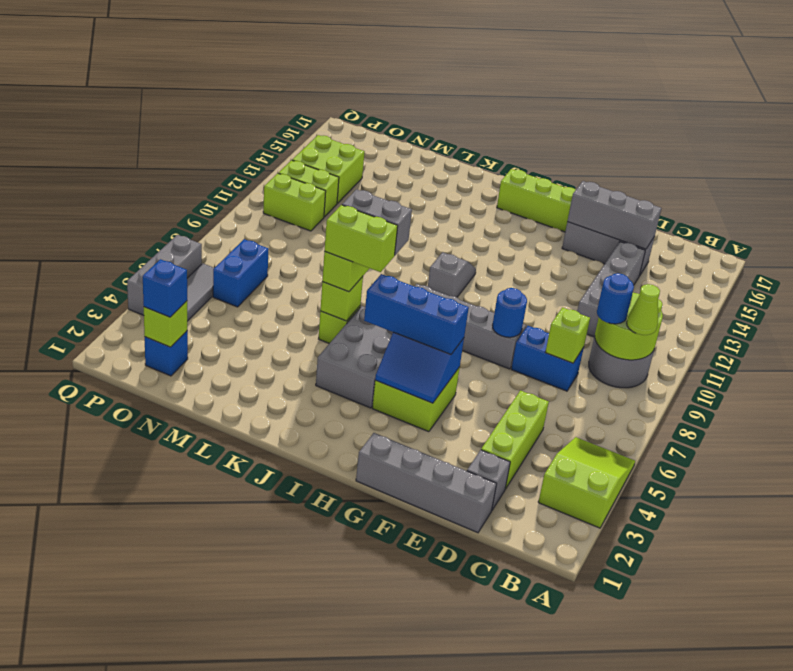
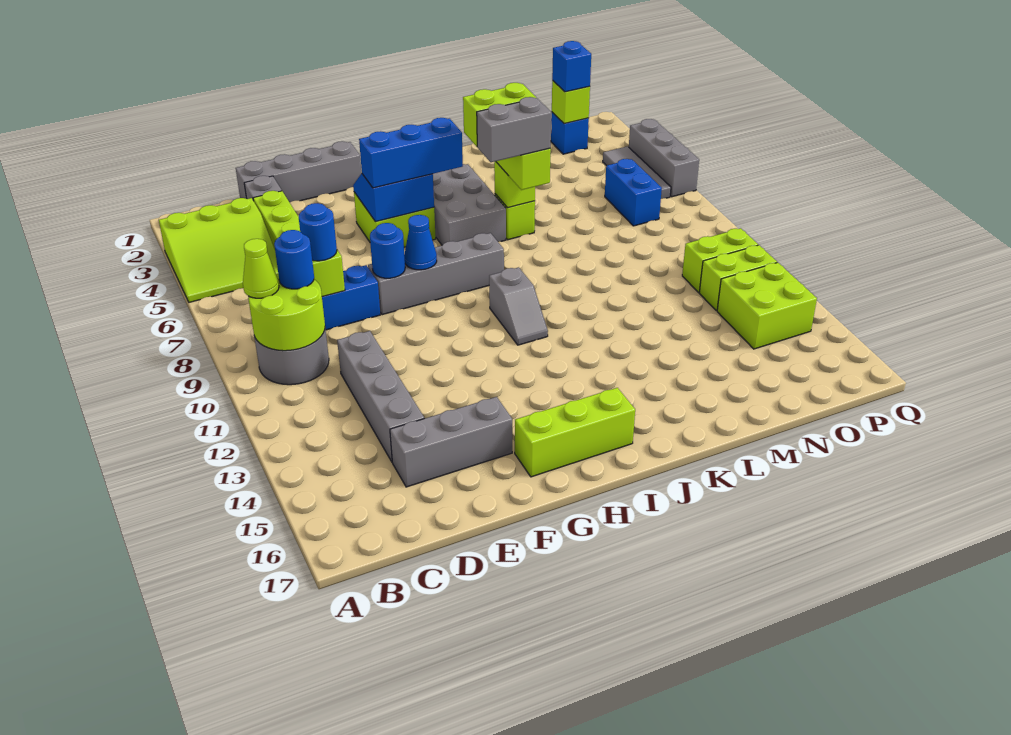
lime 2x3 slope [538,437,635,528] -> lime 3x3 slope [159,198,278,302]
none -> blue 1x1 round brick [299,203,337,261]
grey 1x3 brick [567,181,661,249] -> none
none -> blue 1x1 cone [404,215,437,270]

